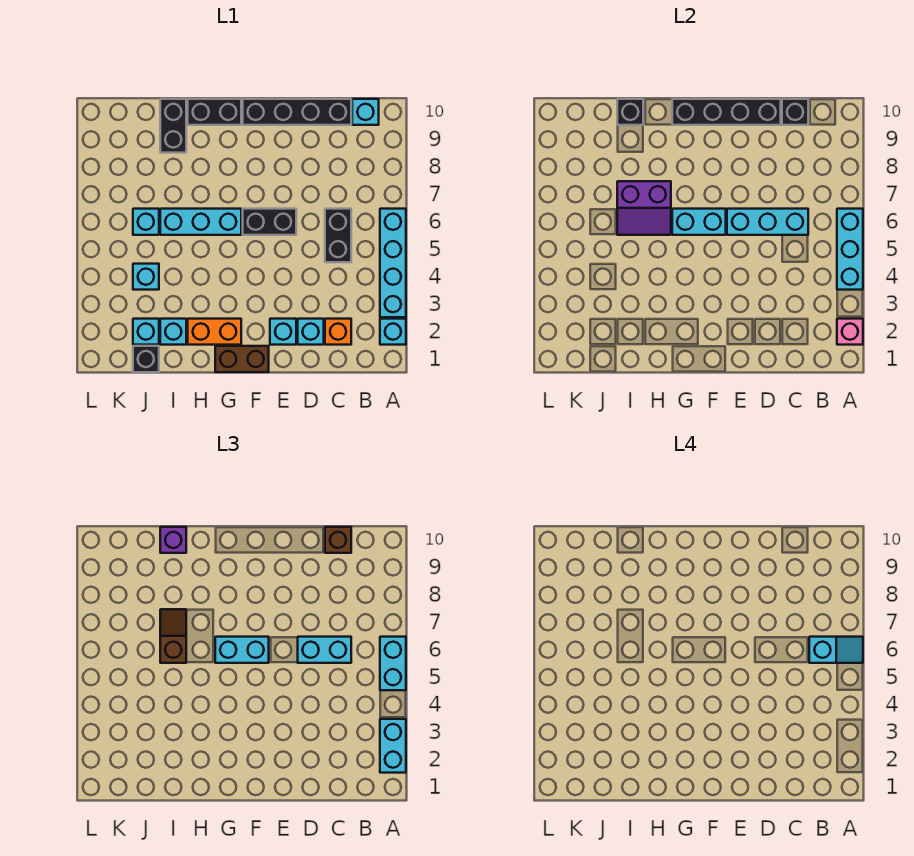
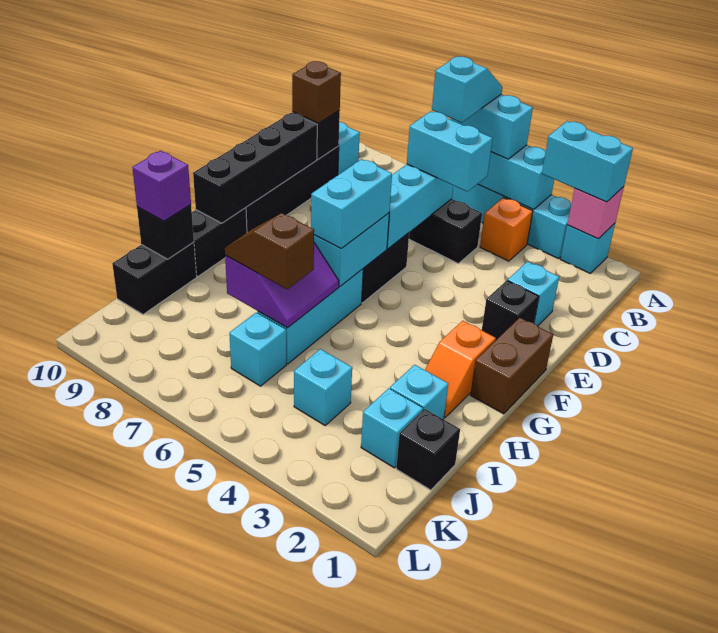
orange 1x1 brick [325,319,351,345] -> orange 1x1 brick moved to [480,198,533,261]
cyan 1x2 brick [298,637,351,663] -> cyan 1x2 brick turned to [407,111,493,192]
cyan 1x1 brick [270,319,296,345] -> black 1x1 brick [482,280,539,341]
orange 1x2 brick [188,319,241,345] -> orange 1x2 slope [425,321,496,418]
black 1x2 brick [160,99,186,153] -> black 1x2 brick turned to [112,242,197,314]

